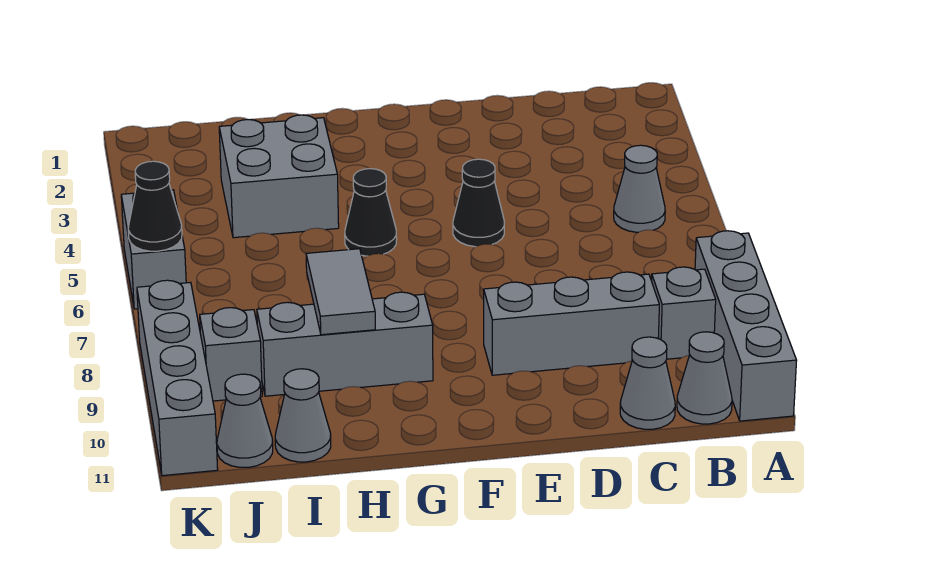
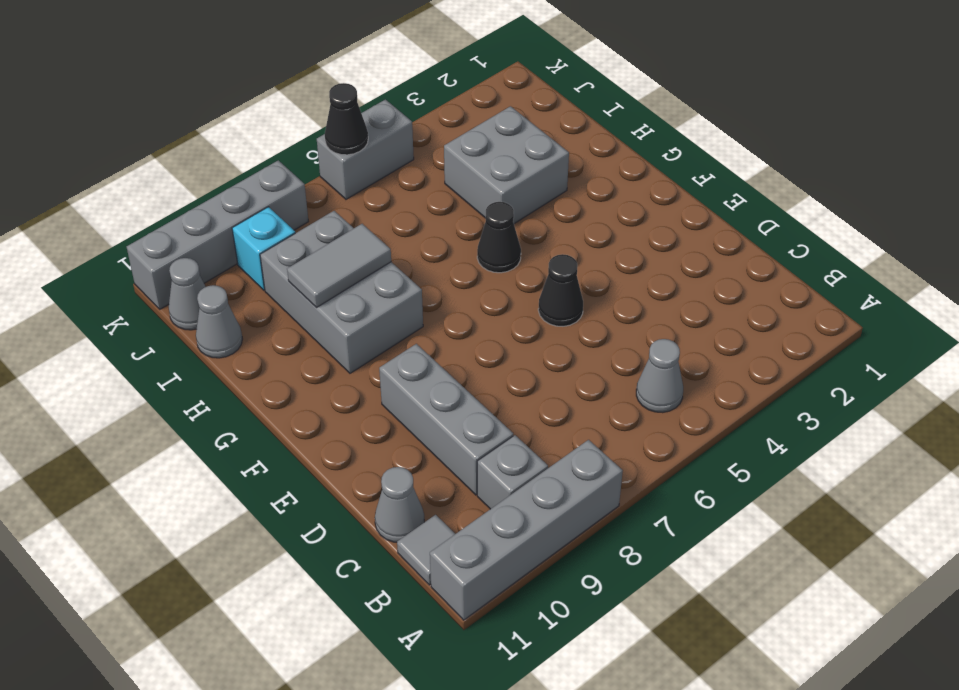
grey 1x1 cone [677,332,732,424] -> grey 1x1 tile [397,515,455,585]
grey 1x3 brick [257,292,433,396] -> grey 2x3 brick [260,211,423,373]
grey 1x1 brick [200,308,262,401] -> cyan 1x1 brick [232,207,295,290]

